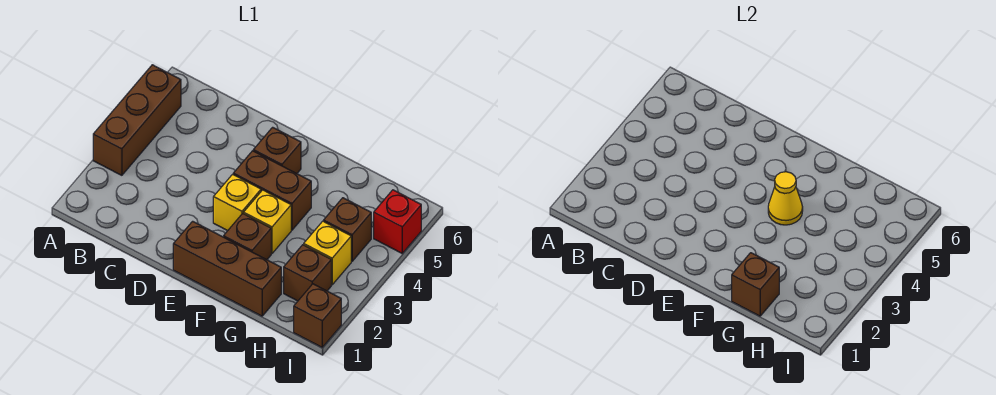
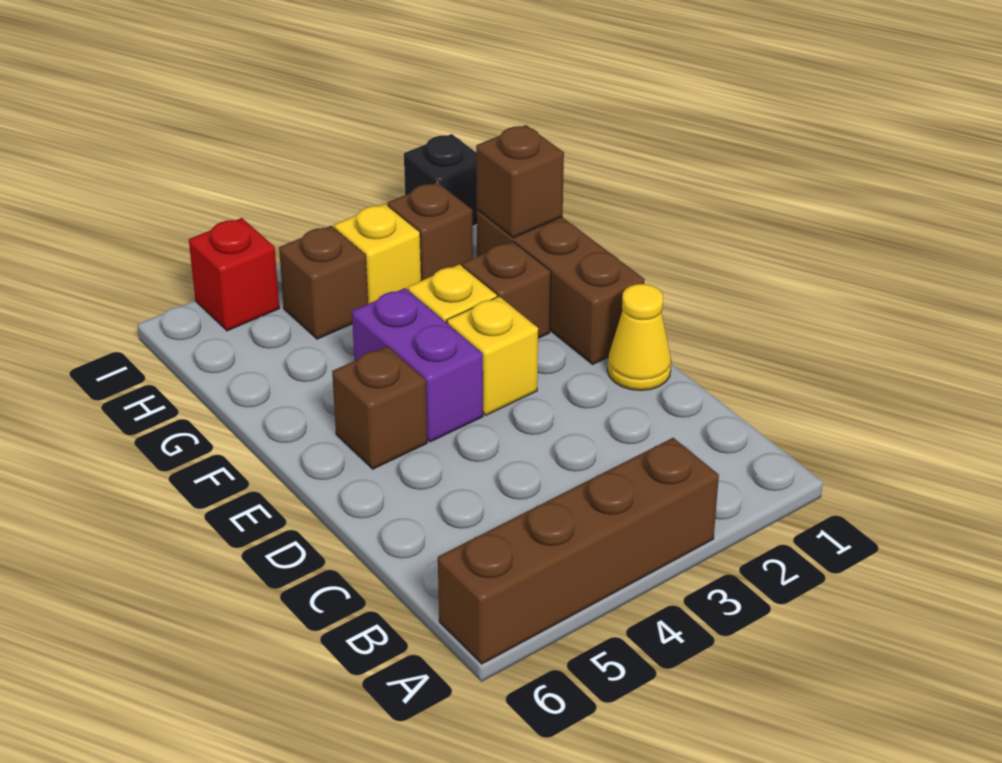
brown 1x3 brick [93,65,181,175] -> brown 1x4 brick [438,438,719,664]
brown 1x2 brick [233,151,311,230] -> purple 1x2 brick [352,288,483,442]
yellow 1x1 cone [768,172,803,225] -> yellow 1x1 cone moved to [607,284,671,391]
brown 1x1 brick [294,284,341,347] -> black 1x1 brick [404,134,477,226]

